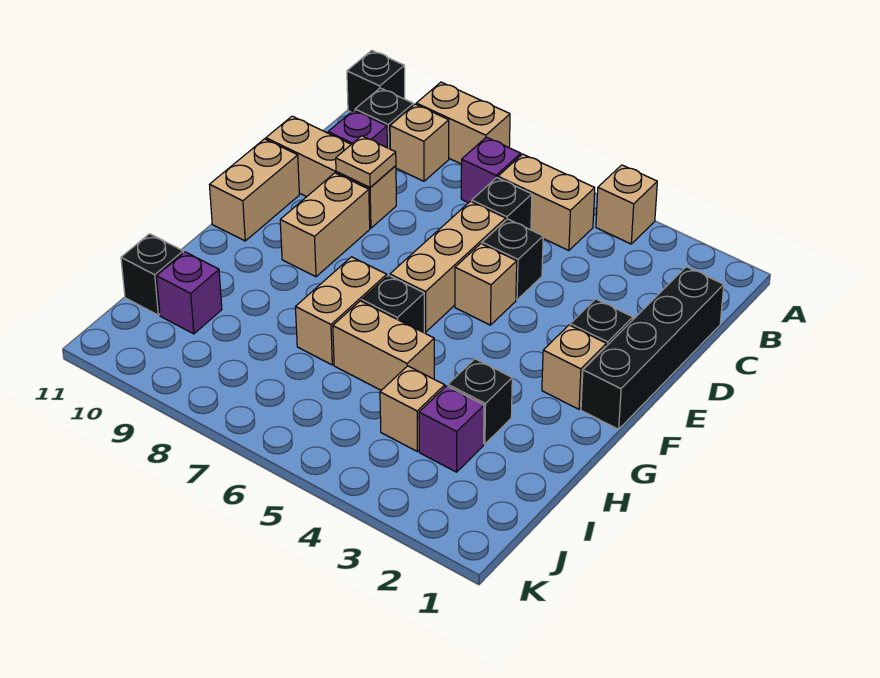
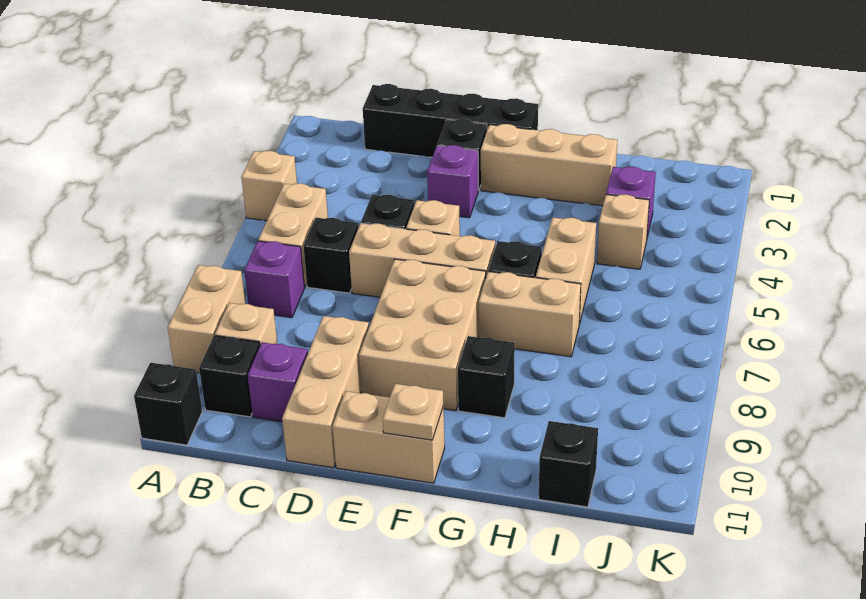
tan 1x1 plate [336,136,396,188] -> tan 1x1 plate moved to [383,384,444,440]
tan 1x2 brick [280,173,370,277] -> tan 2x3 brick [359,259,486,411]
tan 1x1 brick [542,325,607,409] -> tan 1x3 brick [481,124,617,206]
black 1x1 brick [448,359,512,444] -> black 1x1 brick moved to [458,336,515,418]
purple 1x1 brick [157,252,222,334] -> purple 1x1 brick moved to [427,145,478,218]

